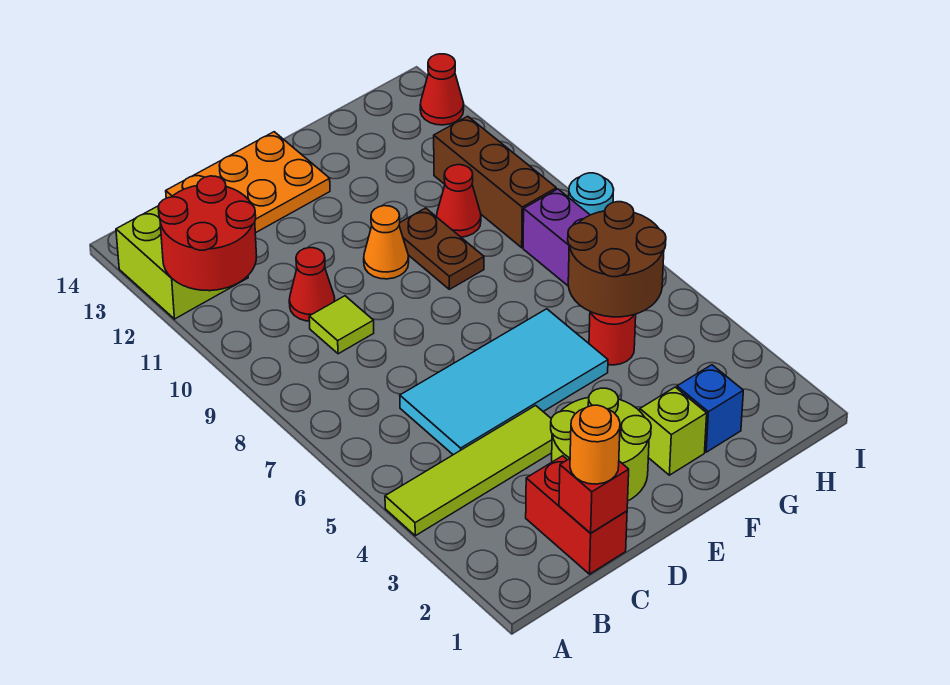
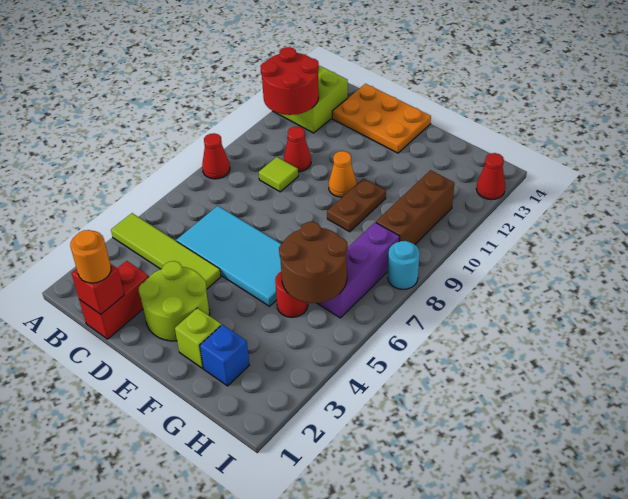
red 1x1 cone [437,165,481,237] -> red 1x1 cone moved to [202,133,230,179]

